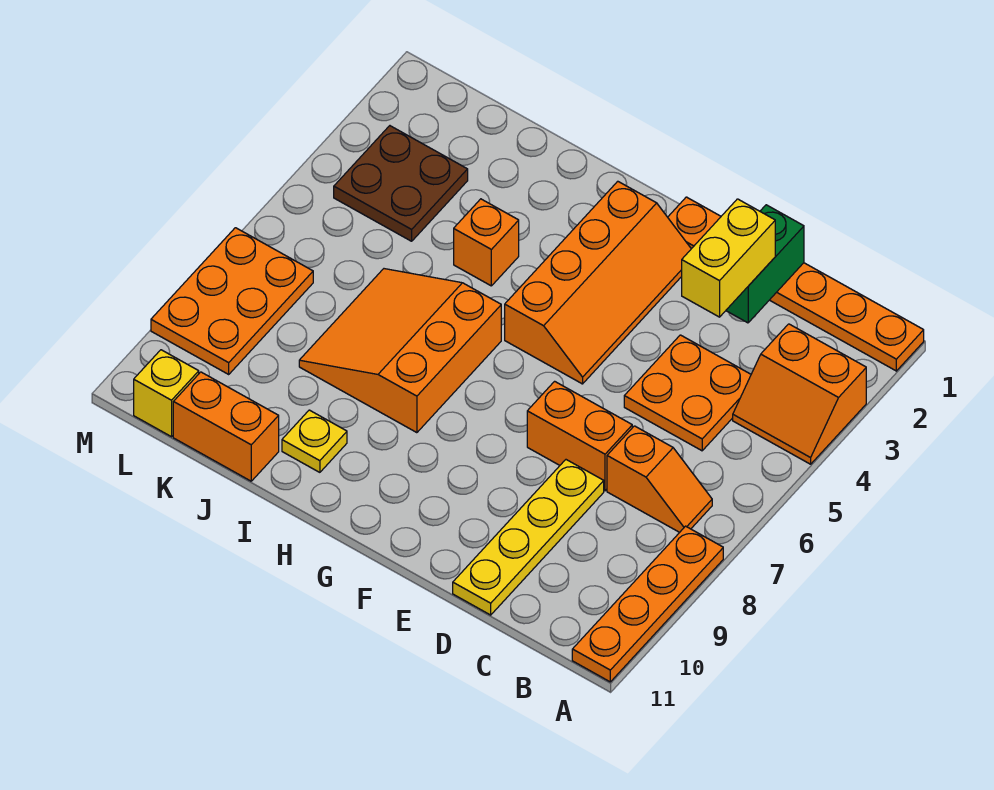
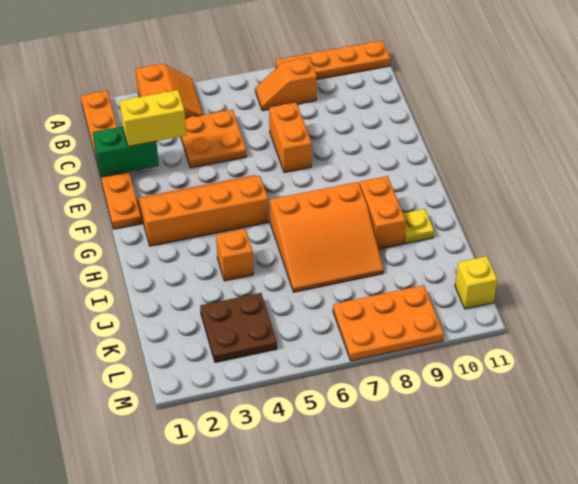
orange 1x2 slope [607,426,712,532] -> orange 1x2 slope turned to [255,58,317,111]
yellow 1x4 plate [453,460,604,615] -> none
orange 1x2 brick [173,372,279,481] -> orange 1x2 brick moved to [359,176,406,249]

